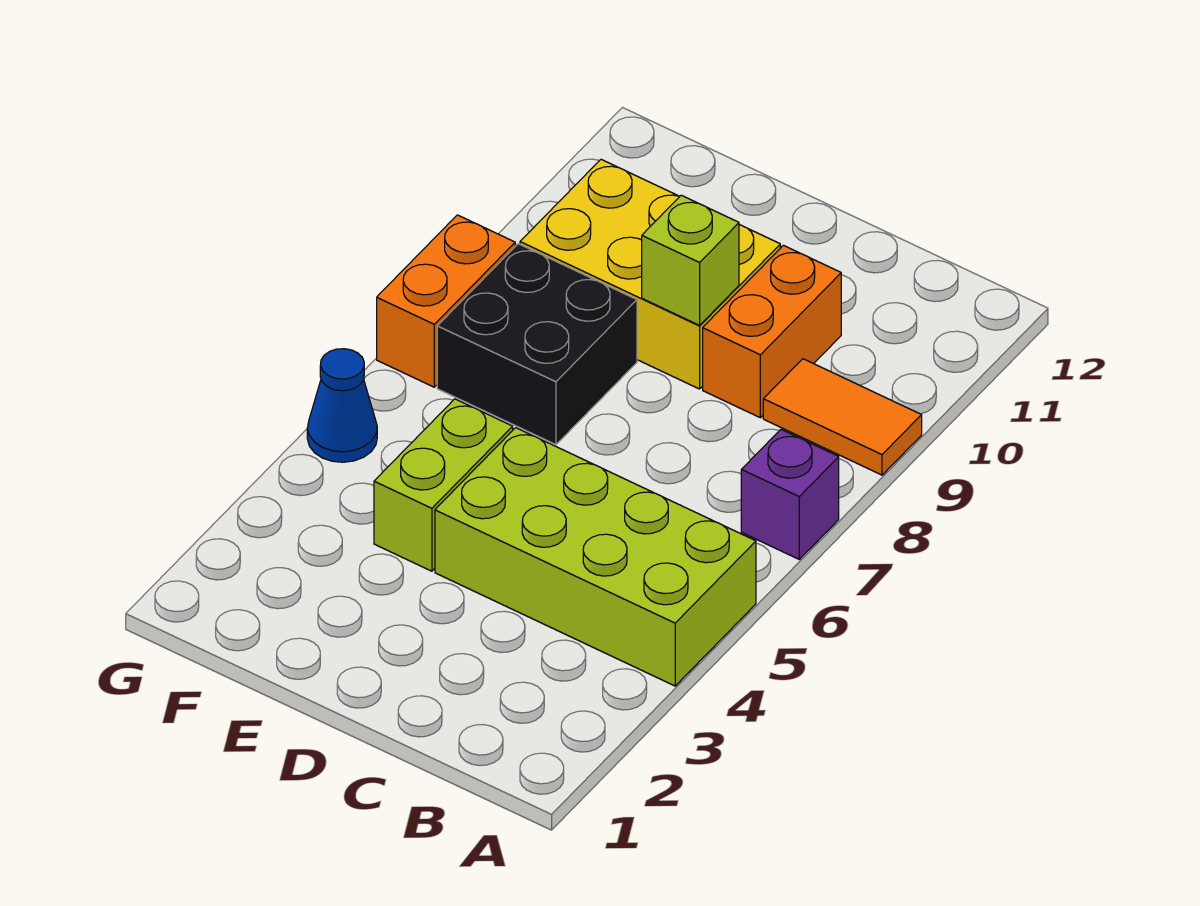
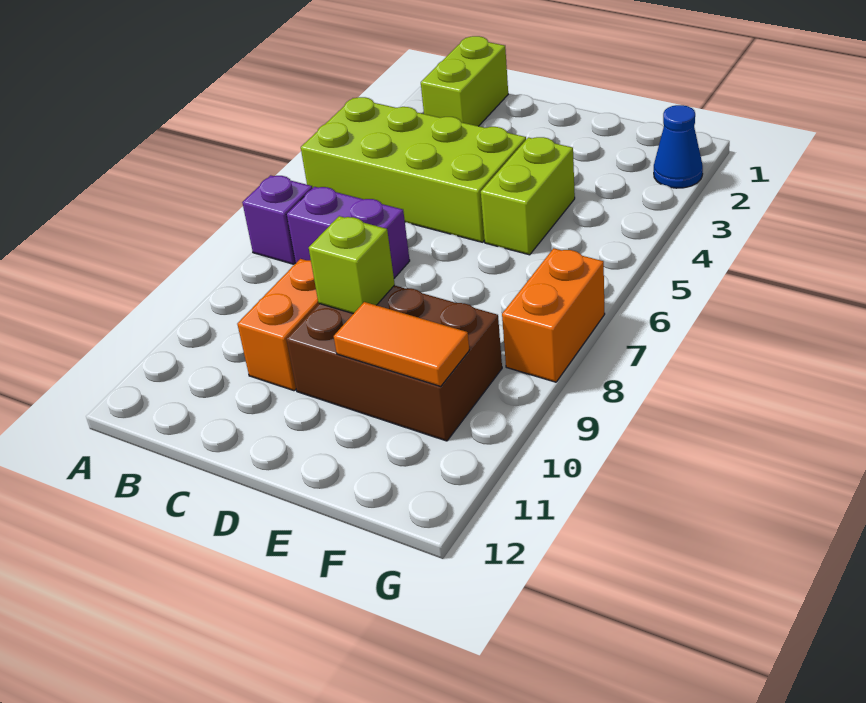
orange 1x2 tile [763,359,922,475] -> orange 1x2 tile moved to [334,302,469,386]
none -> lime 1x2 brick [421,36,508,126]
none -> purple 1x2 brick [286,187,410,278]
yellow 2x3 brick [520,159,780,389] -> brown 2x3 brick [286,285,502,441]
black 2x2 brick [437,244,637,445] -> none
blue 1x1 cone [307,349,377,462] -> blue 1x1 cone moved to [654,105,703,188]

